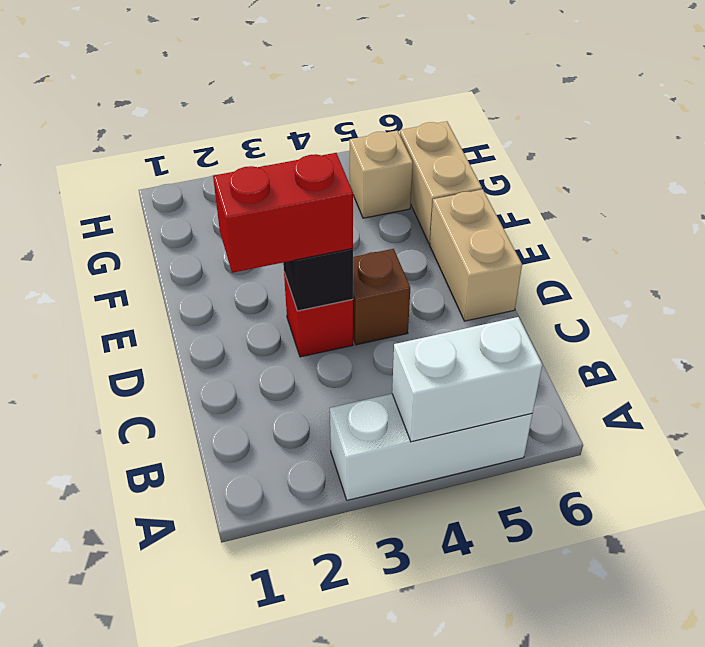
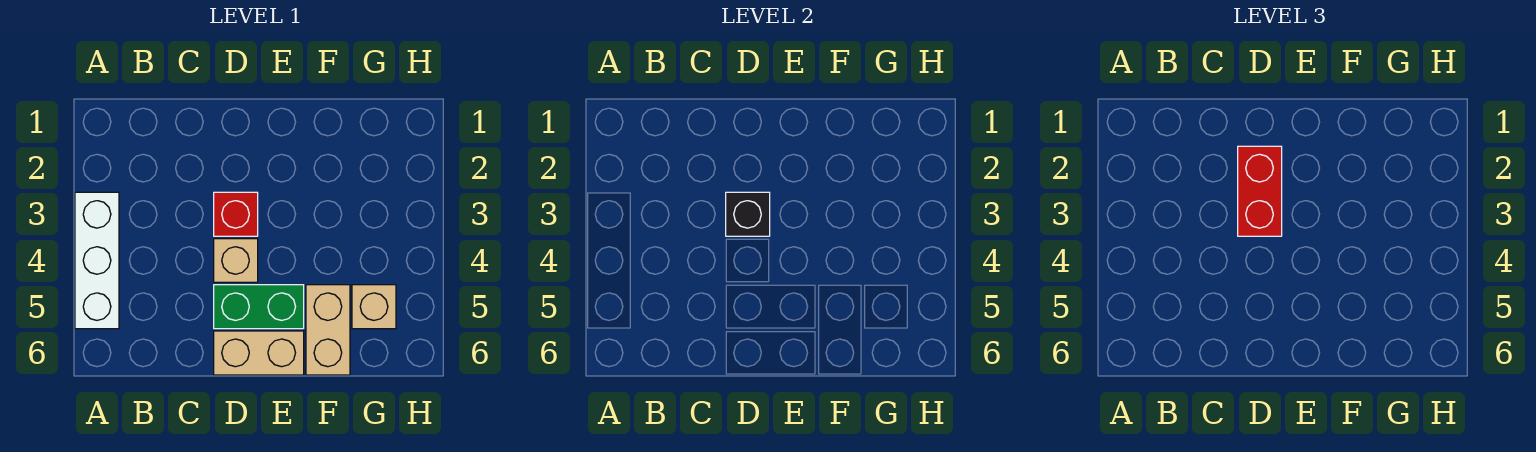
white 1x2 brick [392,317,542,442] -> none
brown 1x1 brick [353,249,410,345] -> tan 1x1 brick [214,239,258,282]
none -> green 1x2 brick [214,285,304,329]
tan 1x2 brick [400,121,482,244] -> tan 1x2 brick turned to [306,285,350,375]

